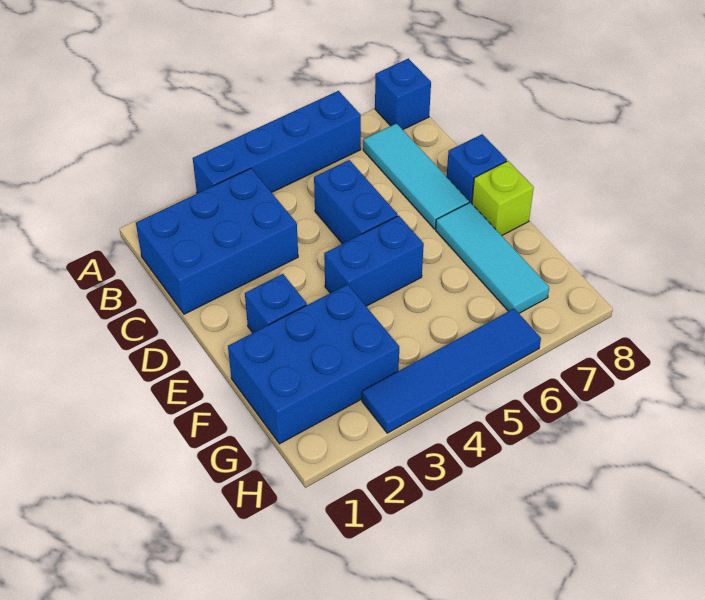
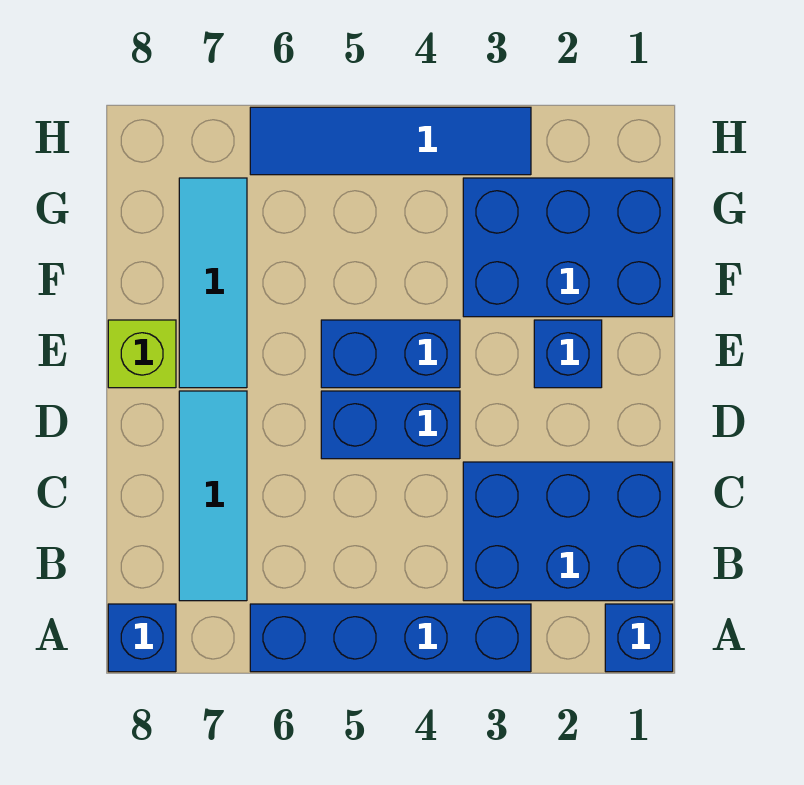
blue 1x2 brick [314,160,398,244] -> blue 1x2 brick turned to [321,391,460,459]
blue 1x1 brick [447,134,507,203] -> blue 1x1 brick moved to [605,604,673,672]

